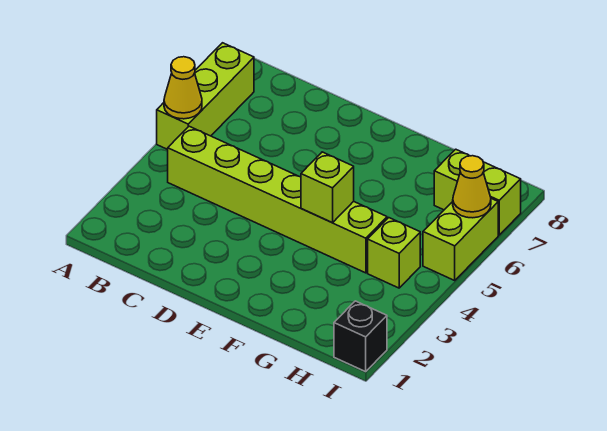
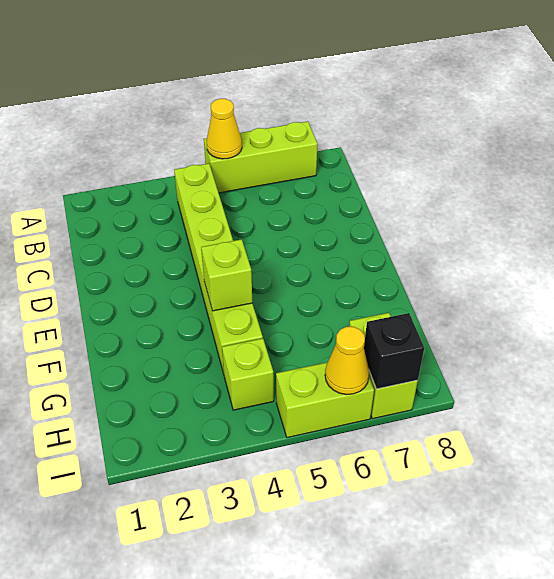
black 1x1 brick [334,301,387,372] -> black 1x1 brick moved to [364,313,424,389]

